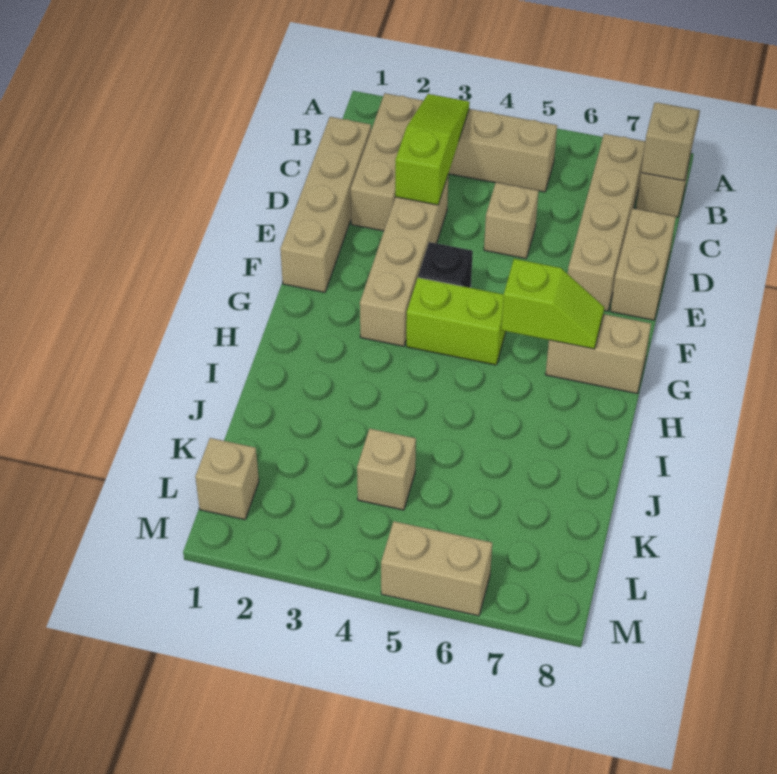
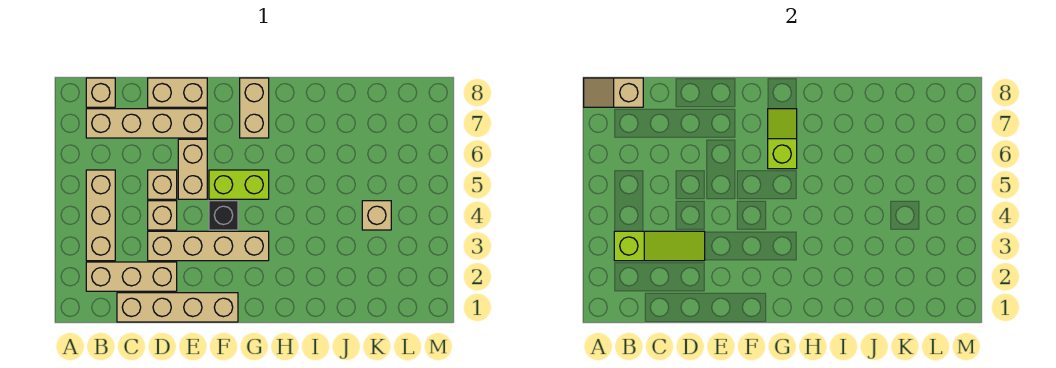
lime 1x3 slope [395,94,470,205] -> lime 1x3 slope turned to [614,231,705,261]
lime 1x2 brick [406,278,506,365] -> lime 1x2 brick turned to [209,170,269,199]
tan 1x1 brick [195,438,259,520] -> tan 1x1 brick moved to [148,201,177,230]
tan 1x2 brick [381,521,492,616] -> tan 1x2 brick moved to [178,139,207,199]

